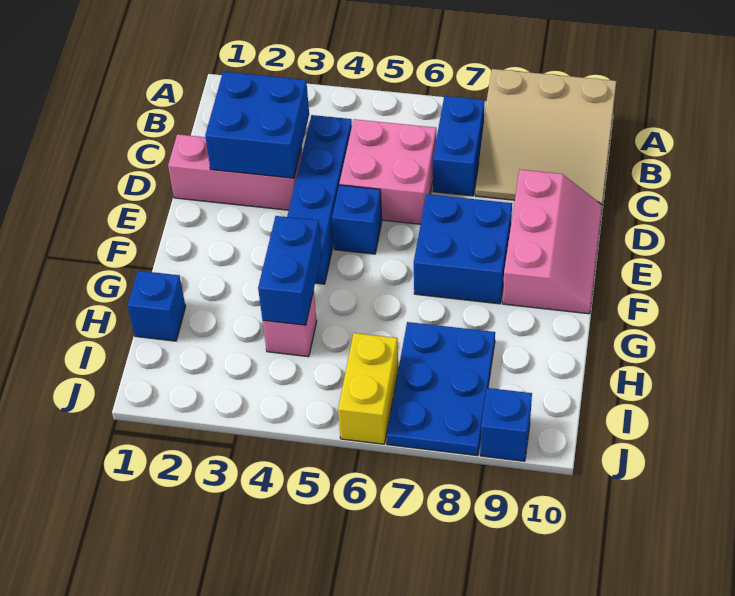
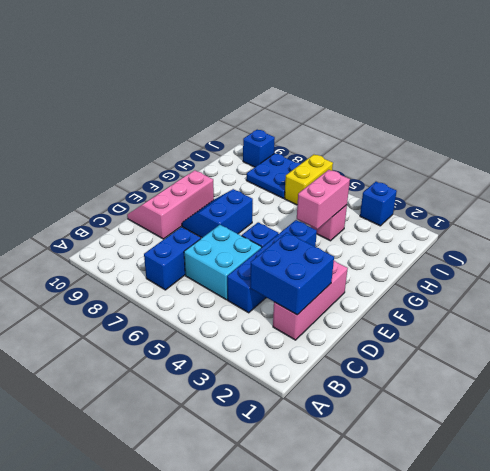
tan 3x3 slope [475,69,616,204] -> none
pink 2x2 brick [339,119,436,224] -> cyan 2x2 brick [184,225,262,300]
pink 1x3 brick [168,134,302,210] -> pink 1x3 brick turned to [273,261,348,340]
blue 2x2 brick [414,194,512,304] -> blue 2x2 slope [182,189,253,238]
blue 1x2 brick [258,216,322,325] -> pink 1x2 brick [297,170,350,229]
blue 1x1 brick [128,271,186,341] -> blue 1x1 brick moved to [360,182,397,226]
blue 2x3 plate [386,322,495,456] -> blue 2x2 plate [246,153,301,198]

